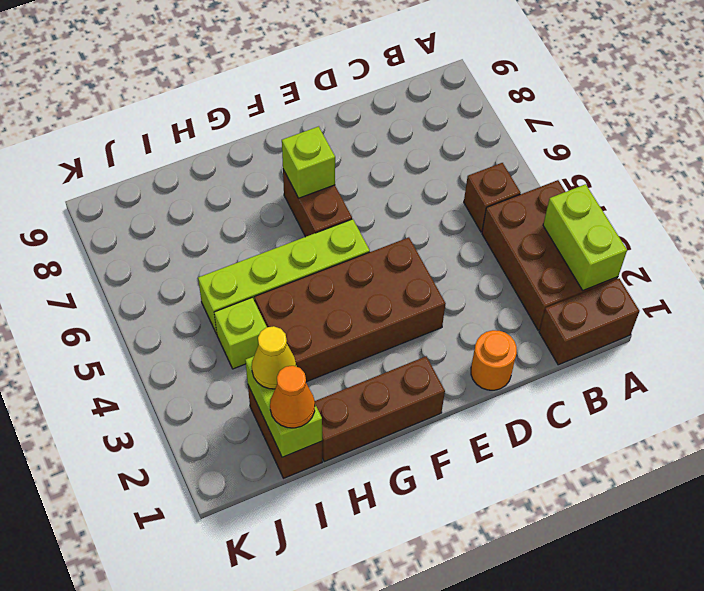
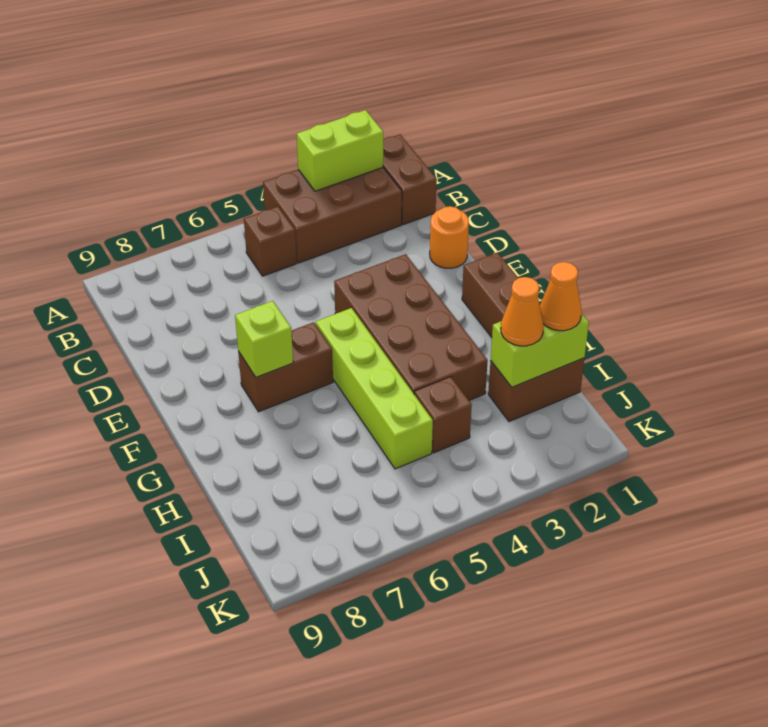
yellow 1x1 cone [252,326,296,389] -> orange 1x1 cone [501,277,544,346]
lime 1x1 brick [214,298,267,369] -> brown 1x1 brick [414,377,472,453]

